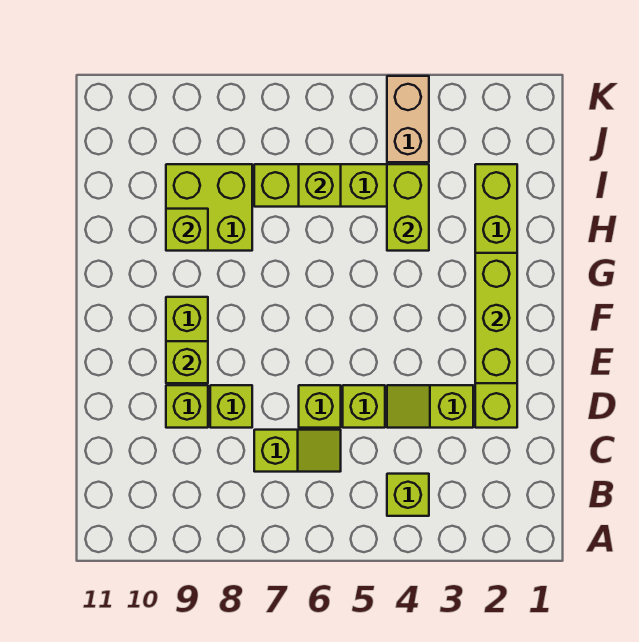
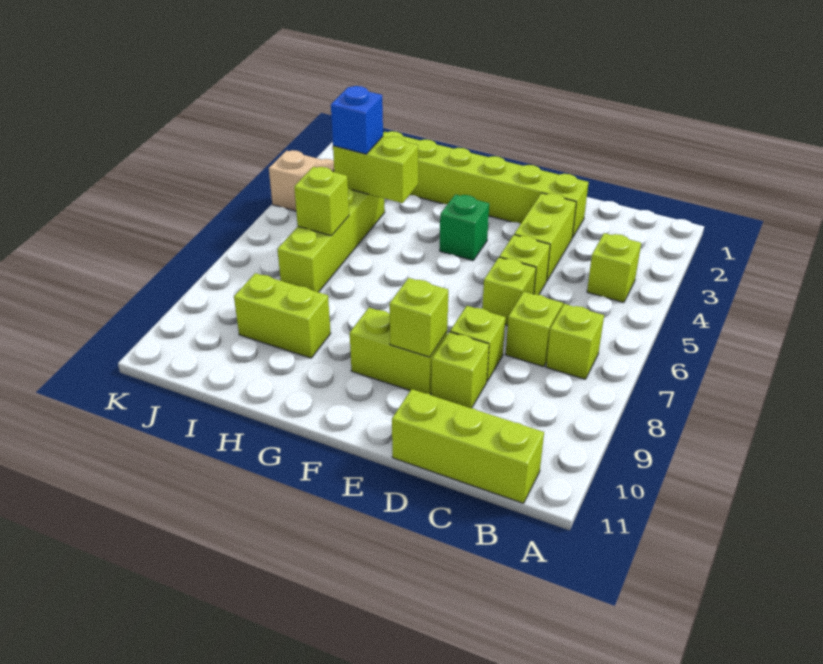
lime 1x2 slope [387,385,473,428] -> lime 1x2 brick [514,193,576,280]
lime 1x3 brick [475,253,517,383] -> lime 1x3 brick moved to [392,389,544,503]
none -> green 1x1 brick [440,194,489,260]
lime 2x2 brick [166,164,252,251] -> lime 1x2 brick [234,273,331,358]
lime 1x1 brick [166,209,208,251] -> lime 1x1 brick moved to [546,304,604,379]
none -> blue 1x1 brick [331,86,383,154]

